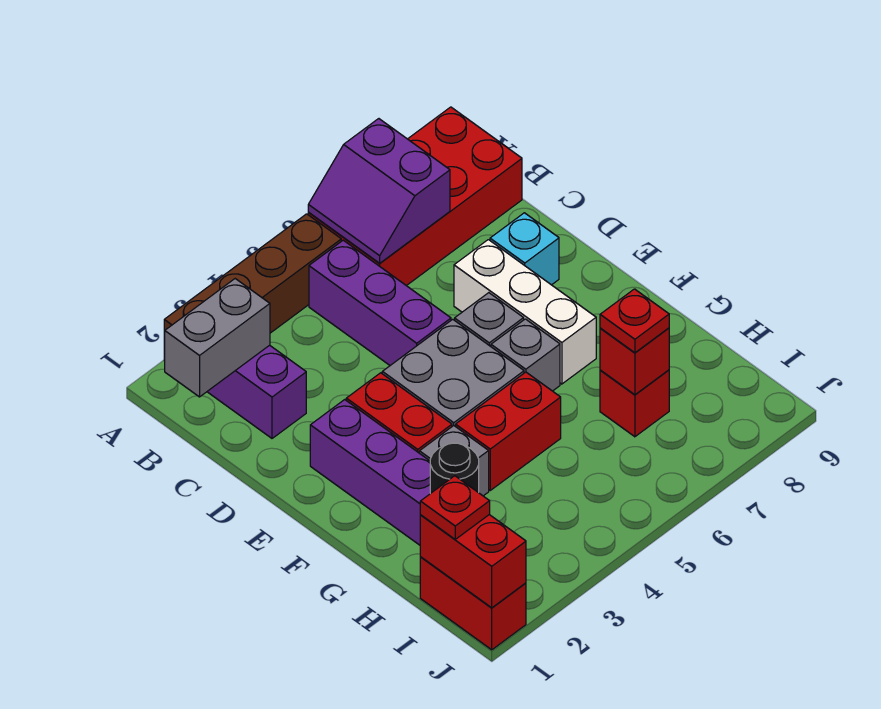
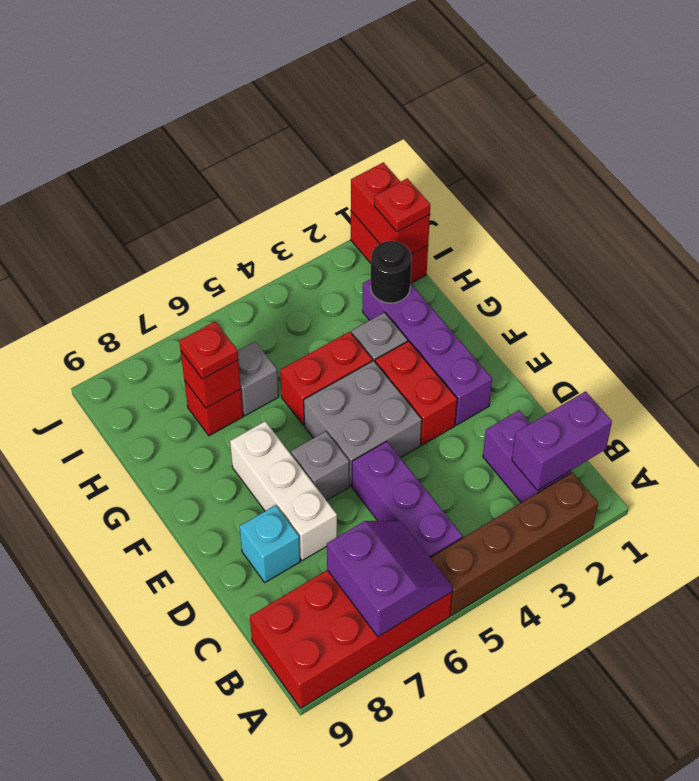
grey 1x2 brick [165,279,270,397] -> purple 1x2 brick [512,391,612,490]
grey 1x1 brick [491,319,560,391] -> grey 1x1 brick moved to [238,342,279,416]

